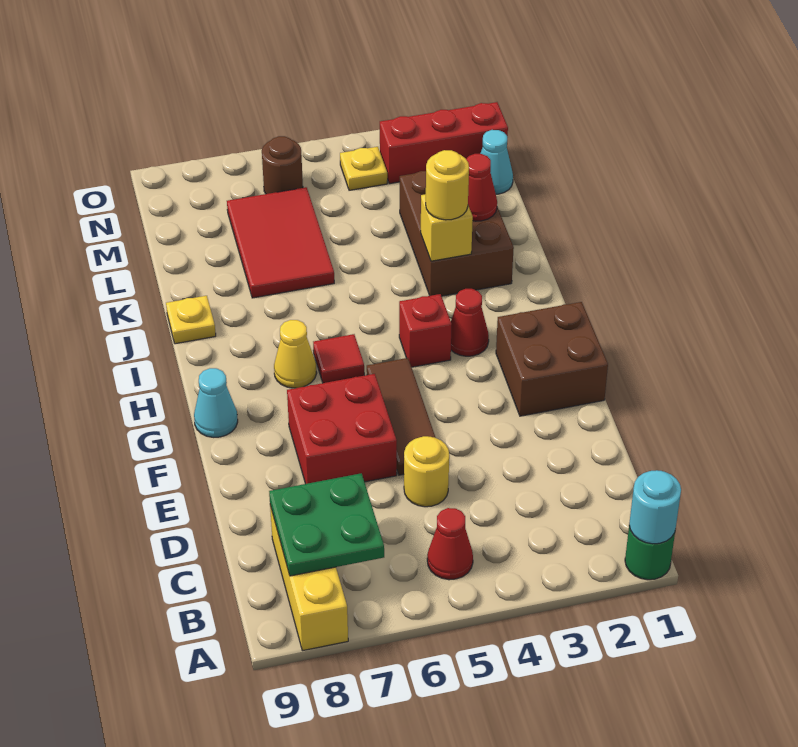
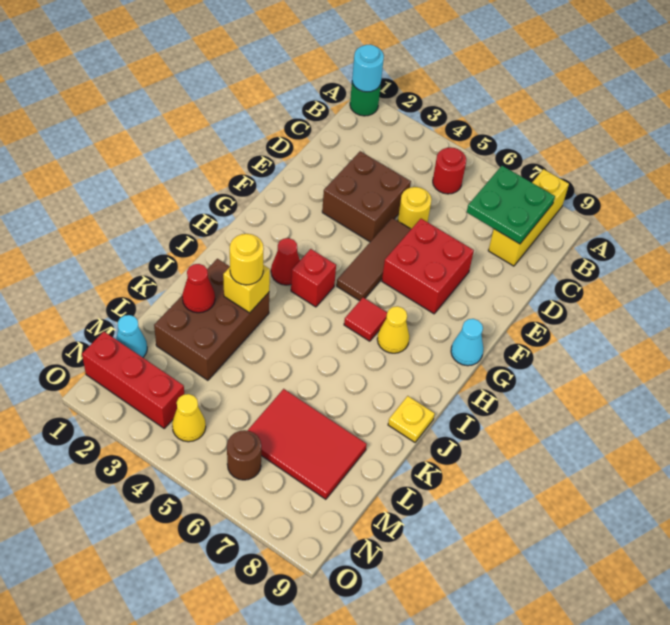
red 1x1 cone [427,508,473,580] -> red 1x1 round brick [433,147,466,194]
brown 2x2 brick [496,302,608,416] -> brown 2x2 brick moved to [322,151,411,242]
red 2x3 tile [227,187,334,298] -> red 2x3 tile turned to [247,389,367,499]
yellow 1x1 plate [340,147,387,190] -> yellow 1x1 cone [172,394,206,442]

